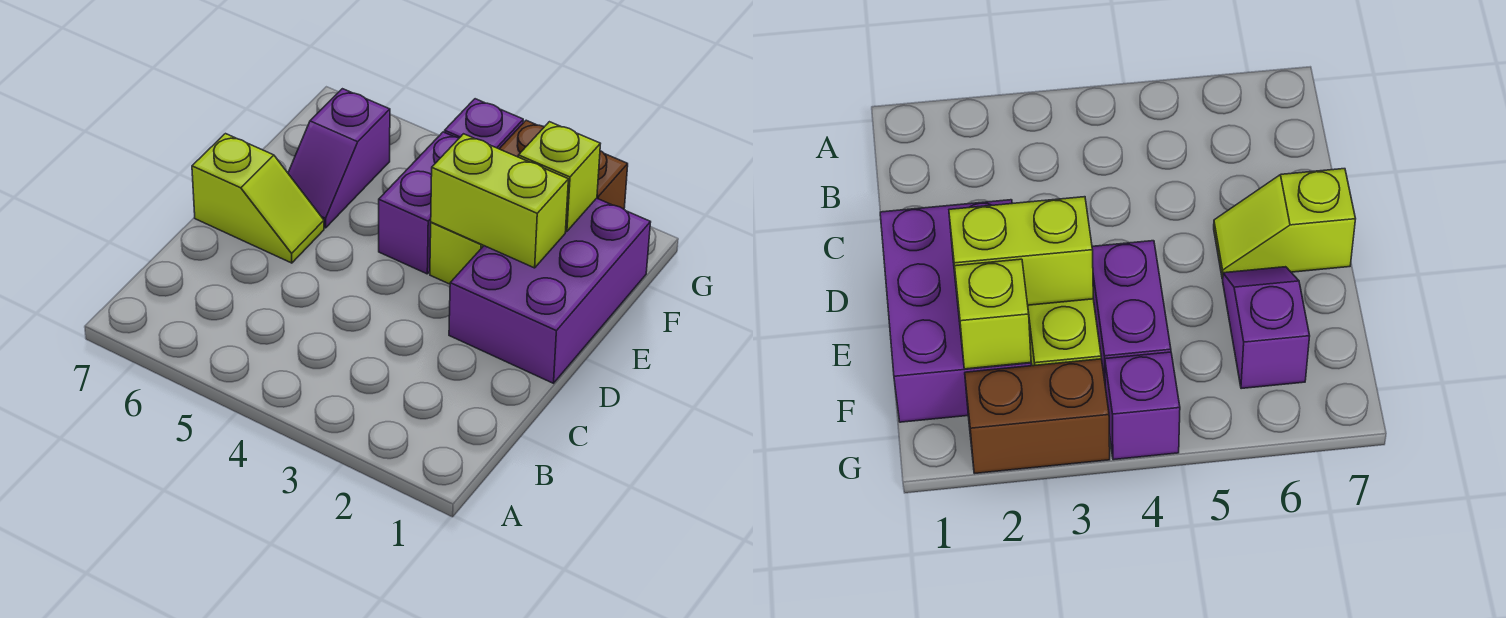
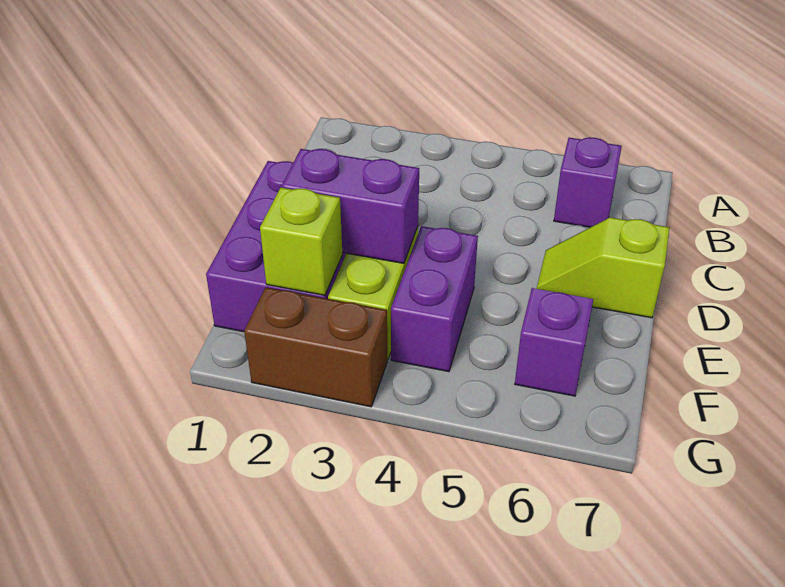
lime 1x2 brick [431,134,568,268] -> purple 1x2 brick [282,149,419,263]
purple 1x1 brick [444,99,523,149] -> purple 1x1 brick moved to [554,137,622,227]

